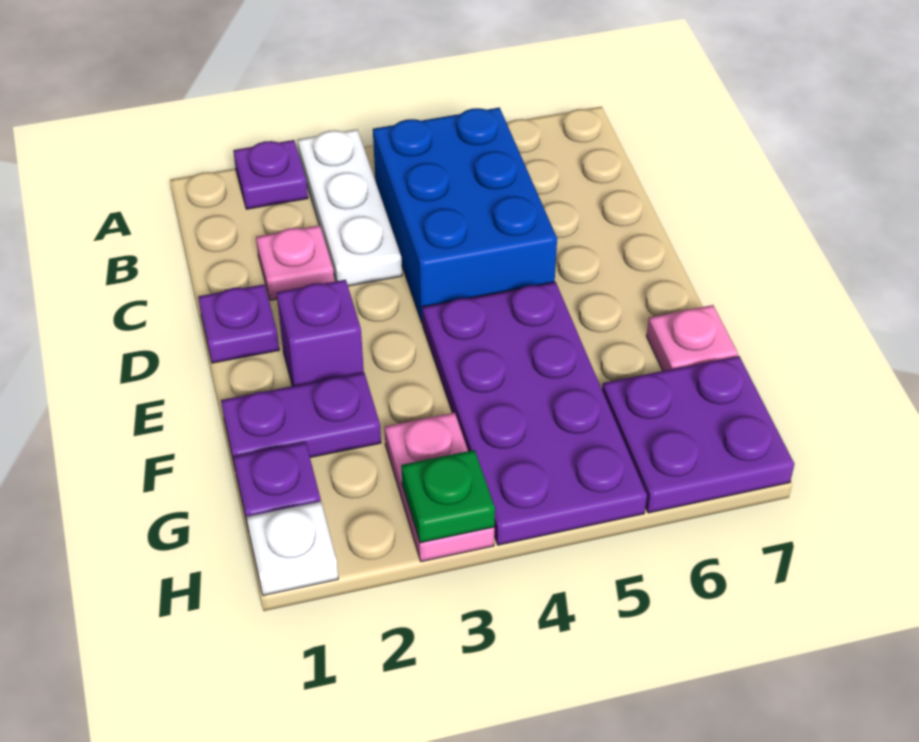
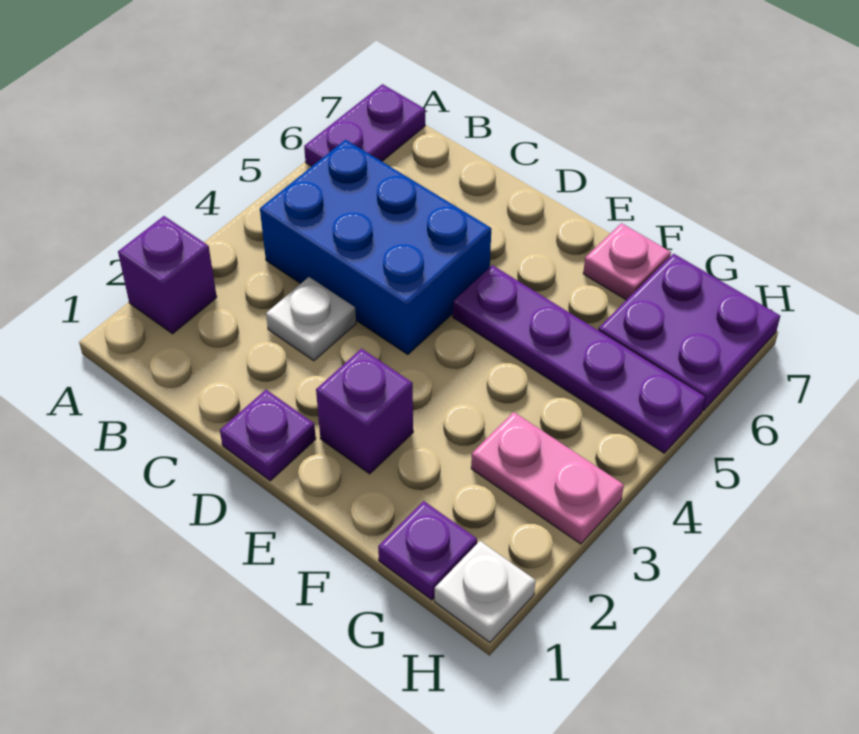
purple 1x1 plate [233,140,308,209] -> purple 1x1 brick [118,216,217,334]
white 1x3 plate [297,129,402,286] -> white 1x1 plate [266,277,356,361]
pink 1x1 plate [256,225,334,300] -> none
purple 2x4 plate [422,282,647,545] -> purple 1x4 plate [453,265,705,453]
purple 1x2 plate [221,372,381,467] -> purple 1x2 plate moved to [304,84,425,166]
green 1x1 plate [401,450,495,543] -> none

